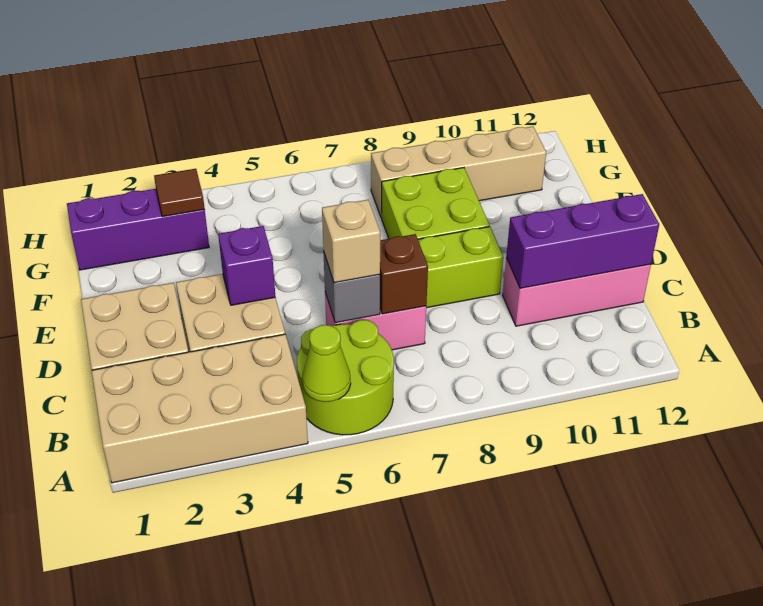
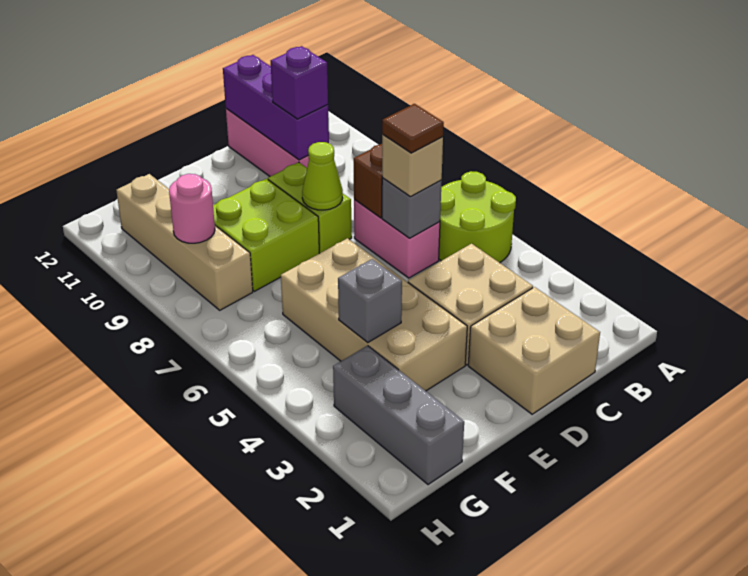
tan 2x4 brick [92,334,308,483] -> tan 2x4 brick moved to [281,238,467,391]
lime 1x1 cone [302,325,351,402] -> lime 1x1 cone moved to [302,142,343,210]
purple 1x1 brick [218,226,275,305] -> purple 1x1 brick moved to [271,46,328,119]
none -> grey 1x1 brick [338,259,402,343]
purple 1x3 brick [67,189,209,270] -> grey 1x3 brick [333,346,464,485]
brown 1x1 tile [154,169,205,217] -> brown 1x1 tile moved to [382,104,444,153]
none -> pink 1x1 round brick [169,174,215,243]

